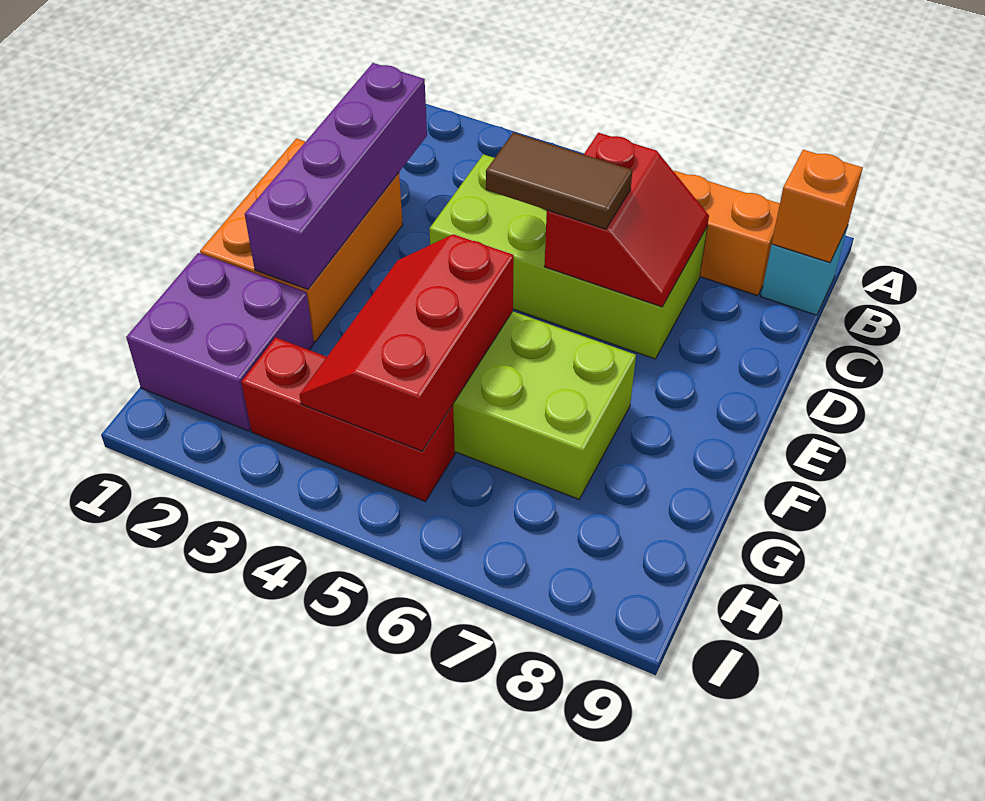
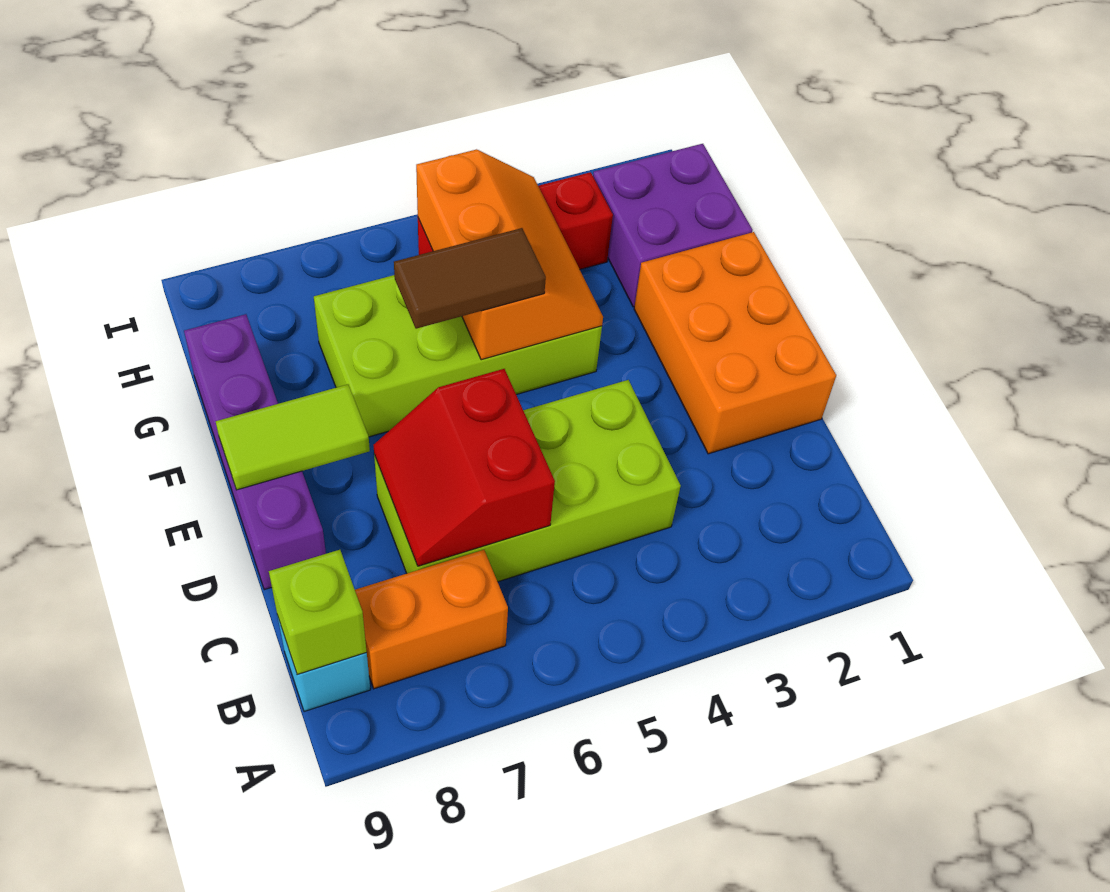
orange 1x1 brick [772,150,863,263] -> lime 1x1 brick [269,550,367,675]
purple 1x4 brick [245,63,427,289] -> purple 1x4 brick moved to [184,314,326,590]
brown 1x2 tile [486,132,633,229] -> brown 1x2 tile moved to [394,228,546,329]
none -> lime 1x2 tile [216,384,370,490]
red 2x3 slope [299,234,514,451] -> orange 2x3 slope [416,149,603,360]

